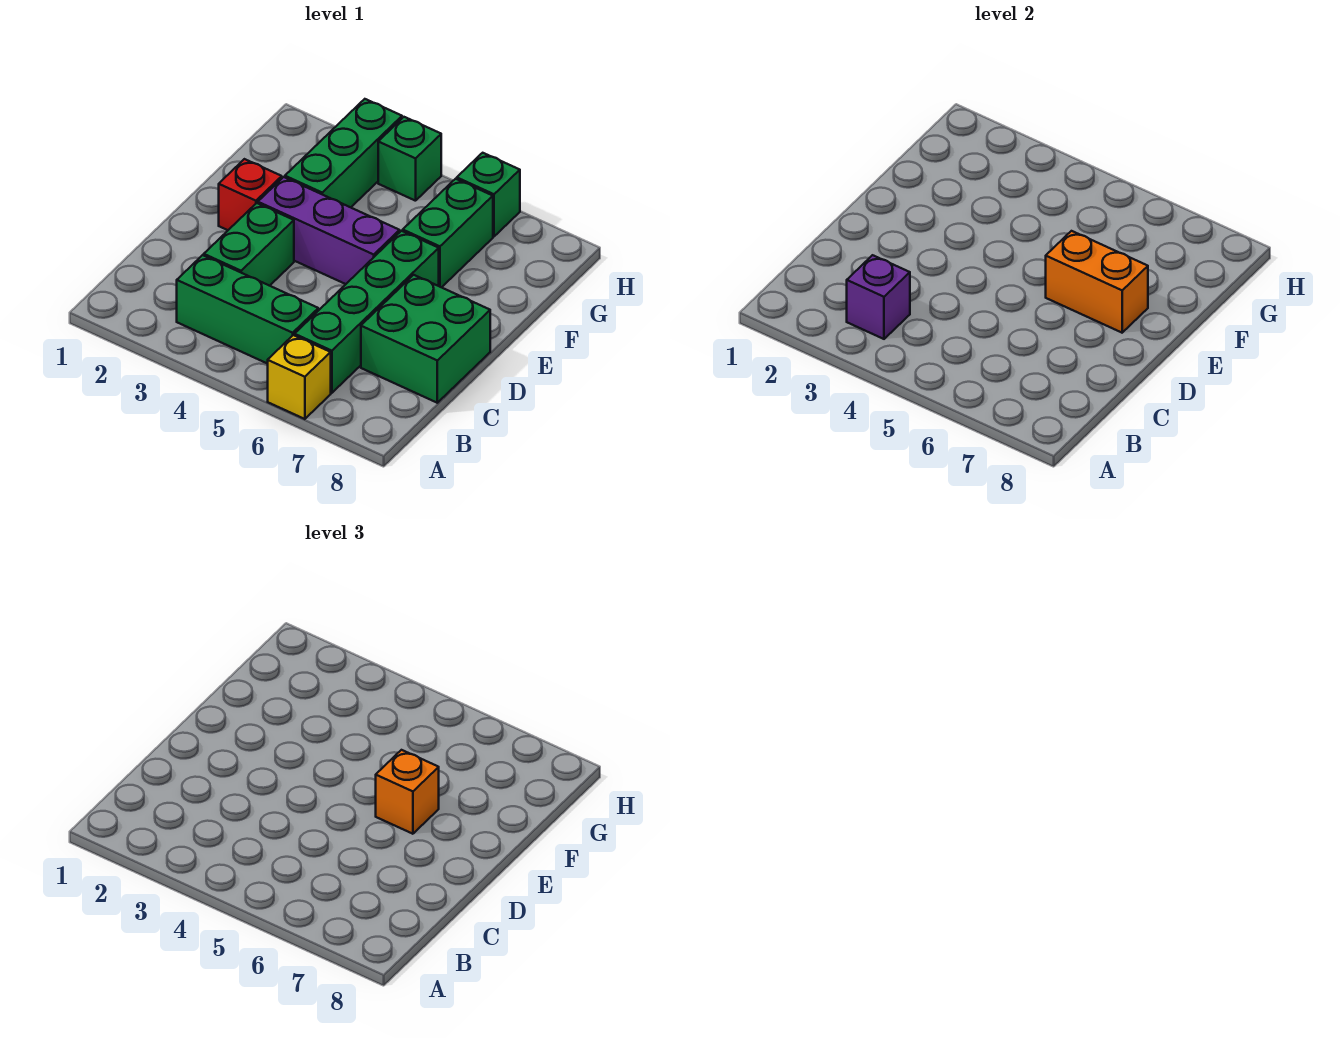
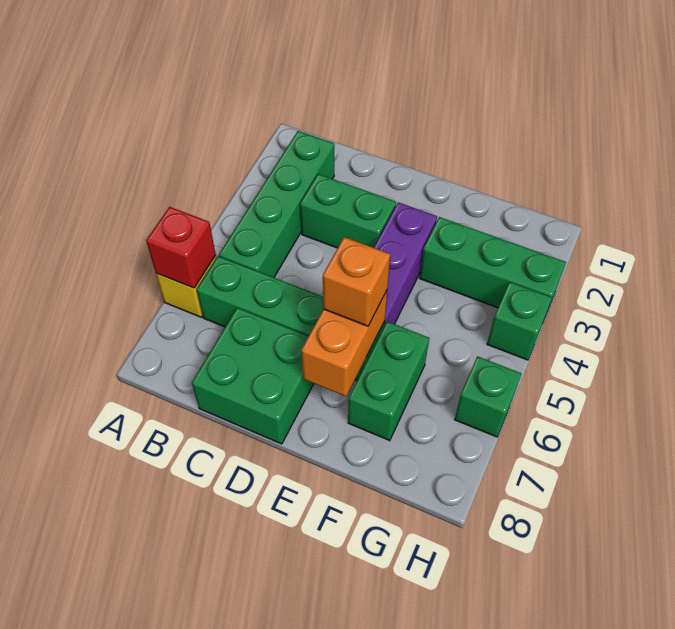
green 1x3 brick [177,255,318,364] -> green 1x4 brick [219,131,334,277]
purple 1x1 brick [847,255,910,339] -> none
red 1x1 brick [219,159,282,230] -> red 1x1 brick moved to [146,207,216,288]
green 1x2 brick [403,179,493,287] -> green 1x2 brick turned to [348,322,429,441]

